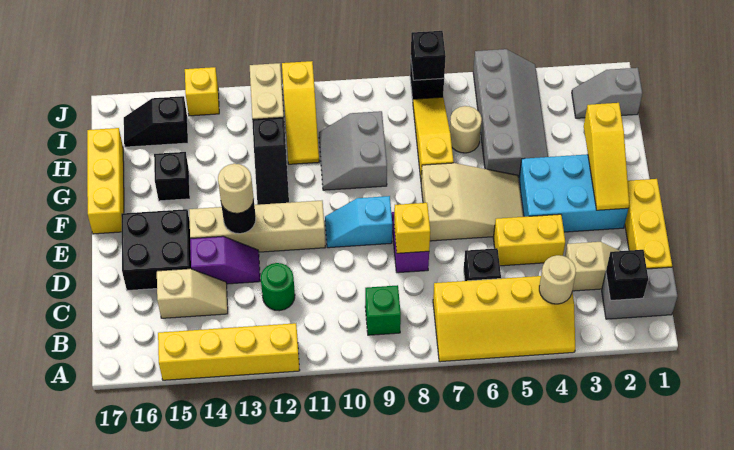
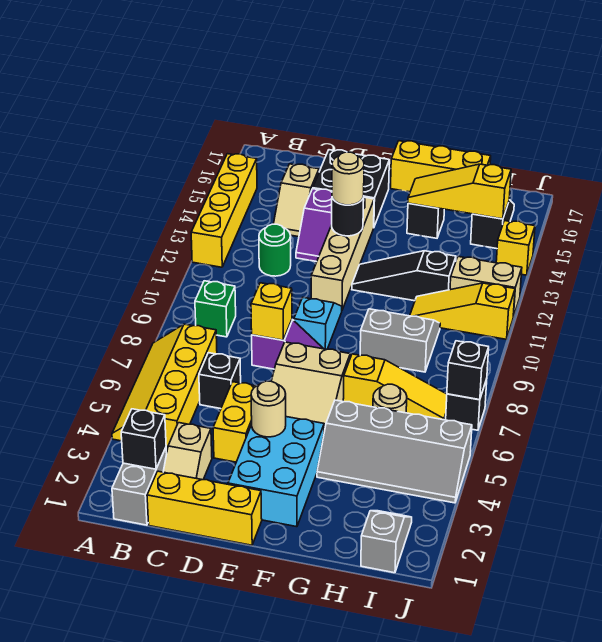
tan 1x1 round brick [539,255,576,304] -> tan 1x1 round brick moved to [251,381,286,437]
yellow 1x3 slope [584,103,629,210] -> yellow 1x3 slope moved to [408,164,511,219]

